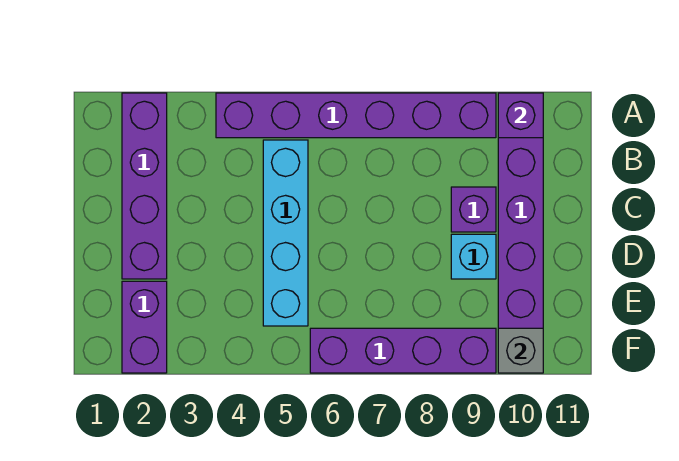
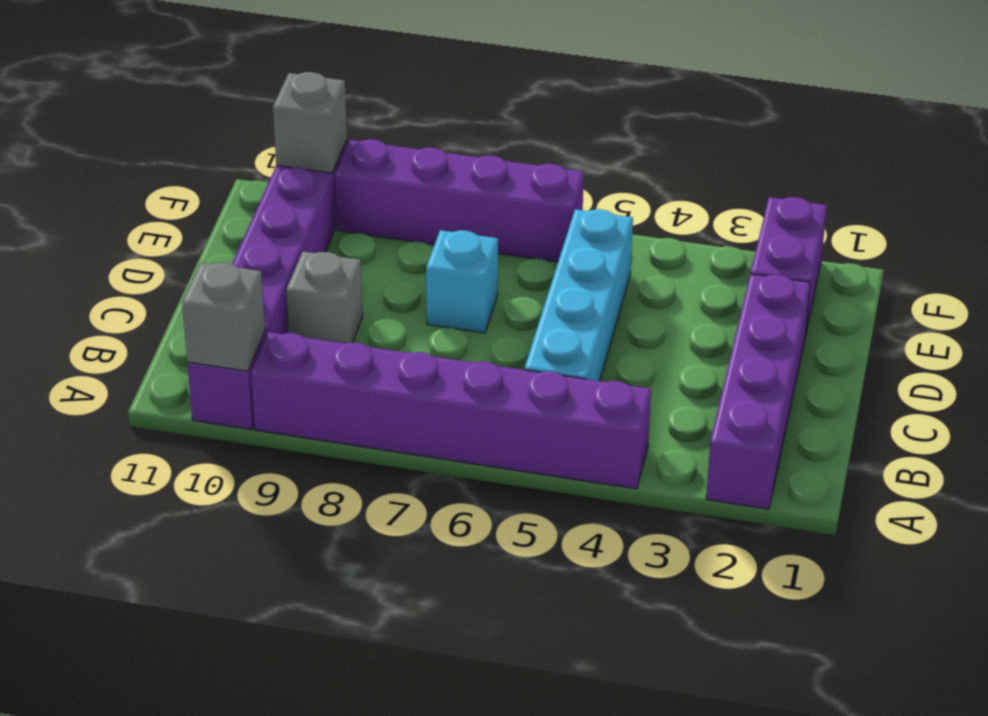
purple 1x1 brick [498,93,543,138] -> grey 1x1 brick [182,262,265,371]
purple 1x1 brick [451,187,496,232] -> grey 1x1 brick [286,252,363,344]
cyan 1x1 brick [451,234,496,279] -> cyan 1x1 brick moved to [426,230,498,333]

